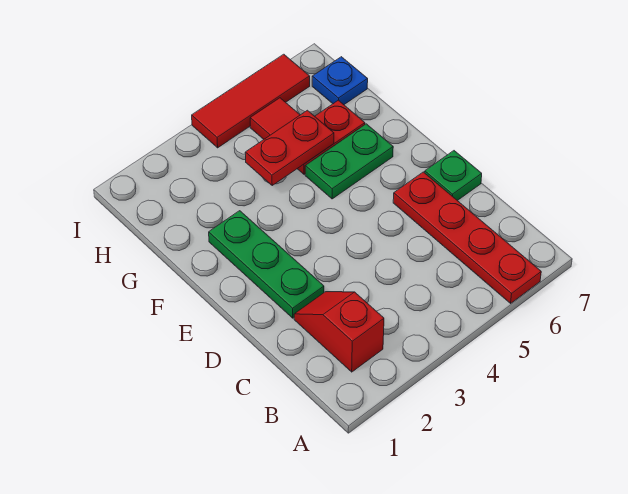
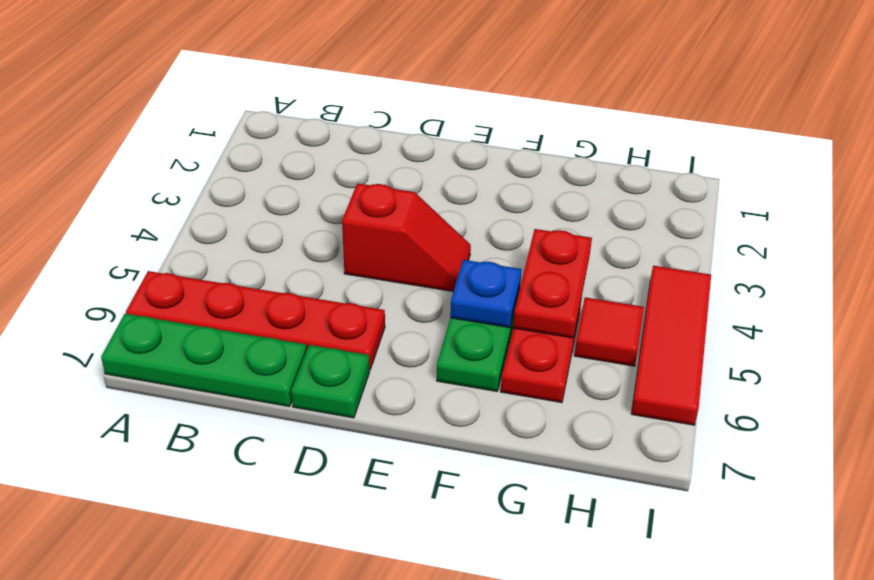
red 1x2 slope [294,292,384,372] -> red 1x2 slope moved to [342,183,471,292]
green 1x3 plate [209,211,324,318] -> green 1x3 plate moved to [101,314,307,407]
blue 1x1 plate [312,57,368,105] -> blue 1x1 plate moved to [450,260,522,328]

